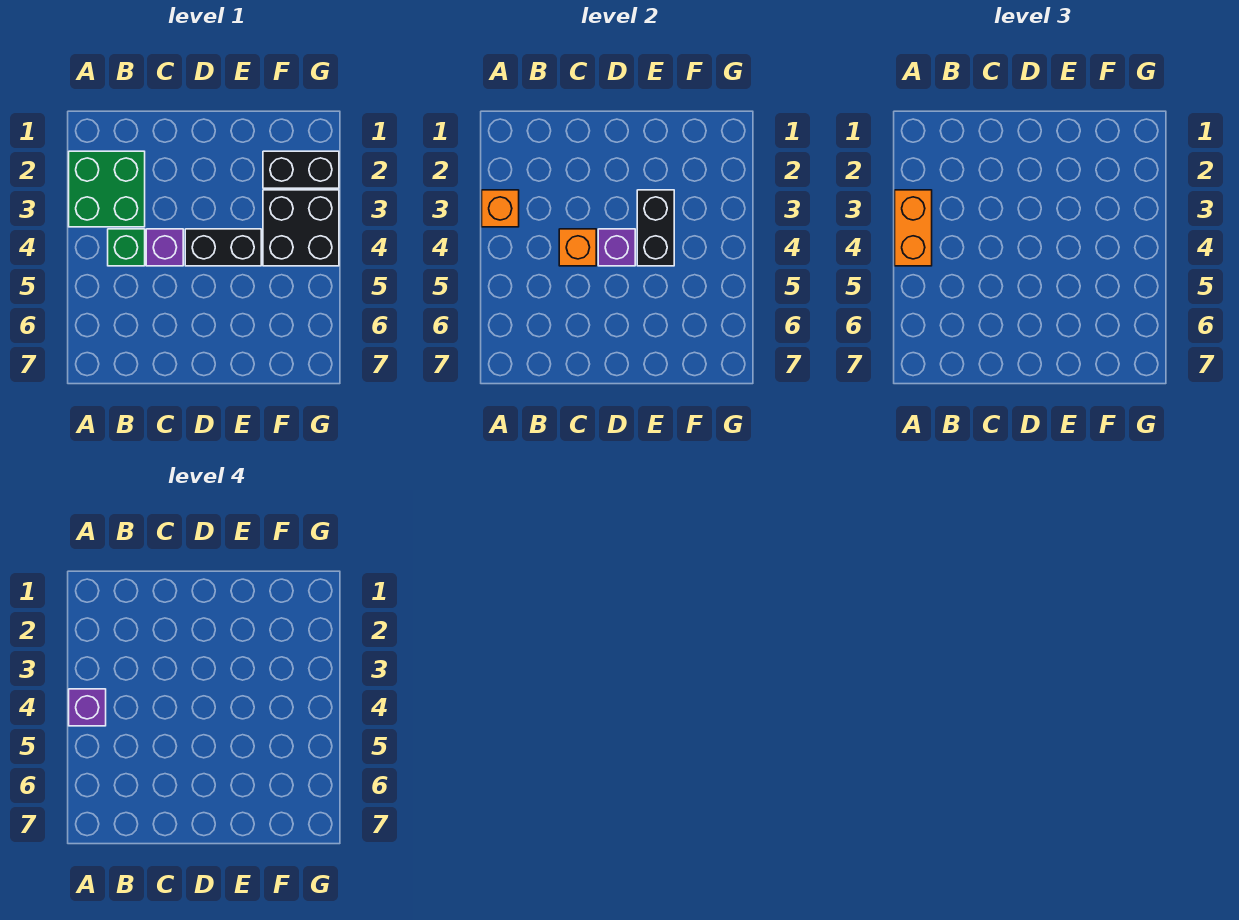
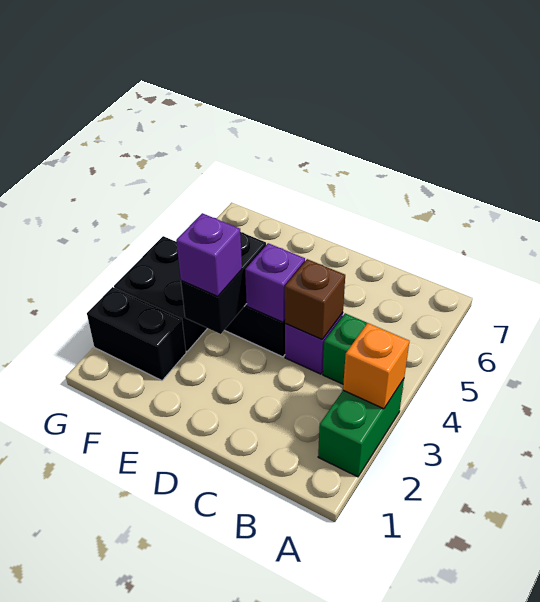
green 2x2 brick [69,151,145,227] -> green 1x2 brick [318,379,404,477]
orange 1x2 brick [895,190,932,266] -> none
purple 1x1 brick [69,689,106,726] -> purple 1x1 brick moved to [176,213,242,296]
orange 1x1 brick [559,229,596,266] -> brown 1x1 brick [285,259,345,339]

